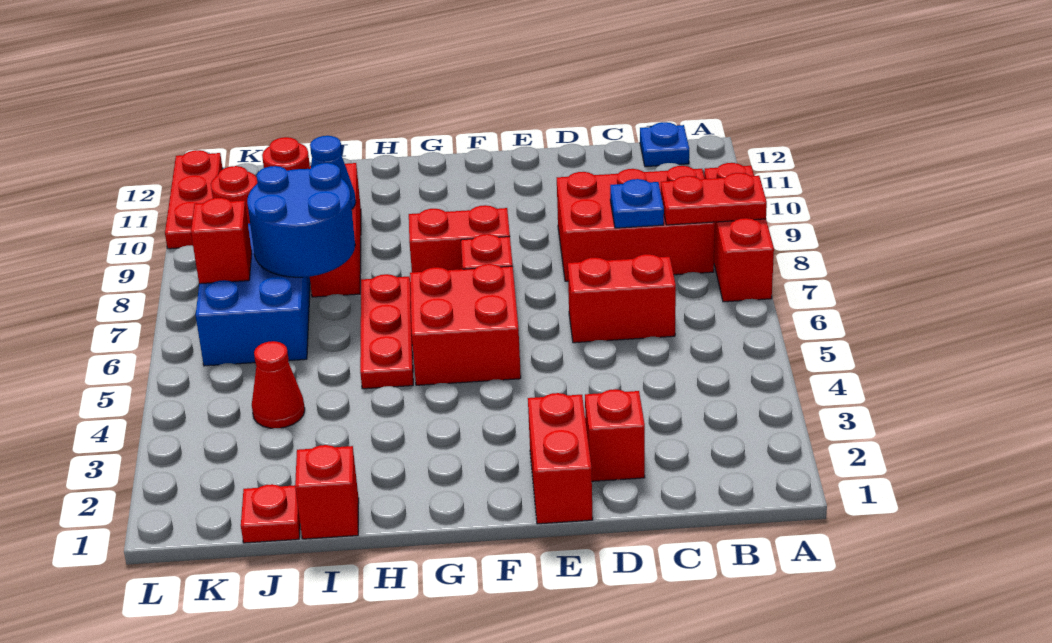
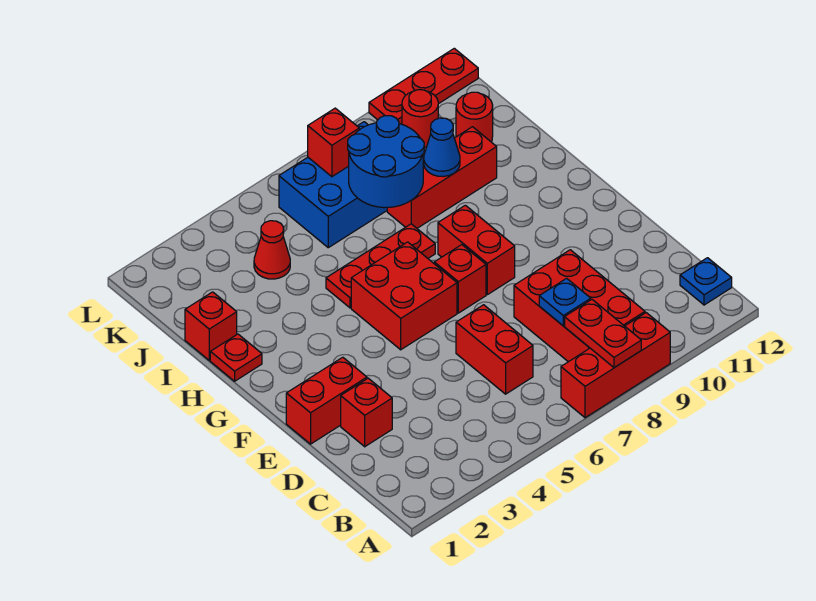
red 1x1 plate [241,484,300,543] -> red 1x1 plate moved to [210,334,262,381]

